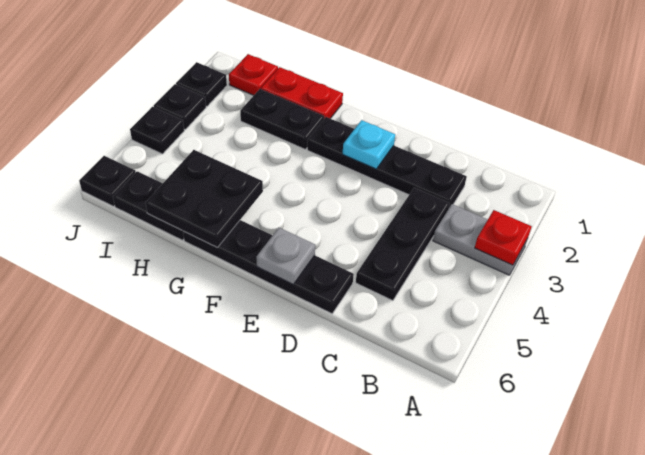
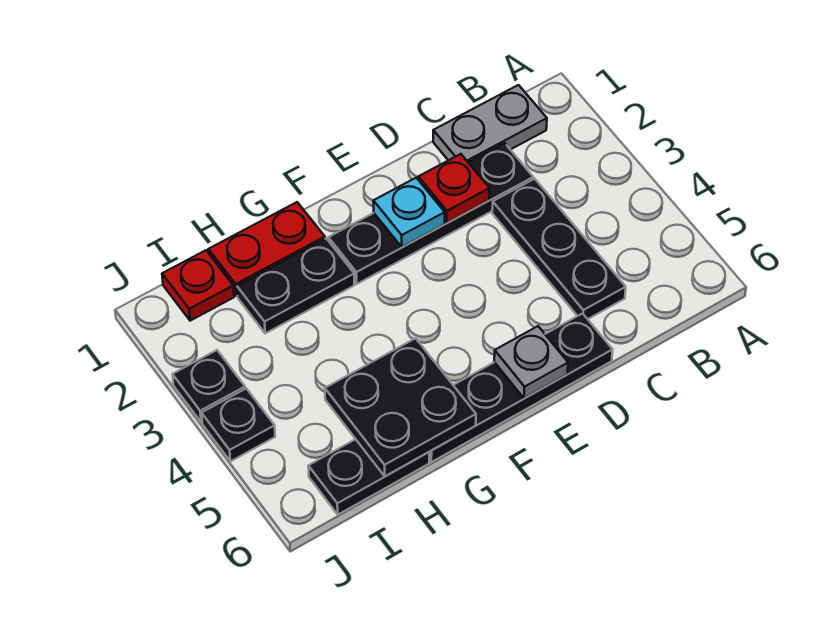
grey 1x2 plate [433,204,527,275] -> grey 1x2 plate moved to [433,85,547,162]
red 1x1 plate [475,210,532,265] -> red 1x1 plate moved to [418,154,490,223]
black 1x1 plate [176,62,227,106] -> none
black 1x1 plate [79,156,136,206] -> none

